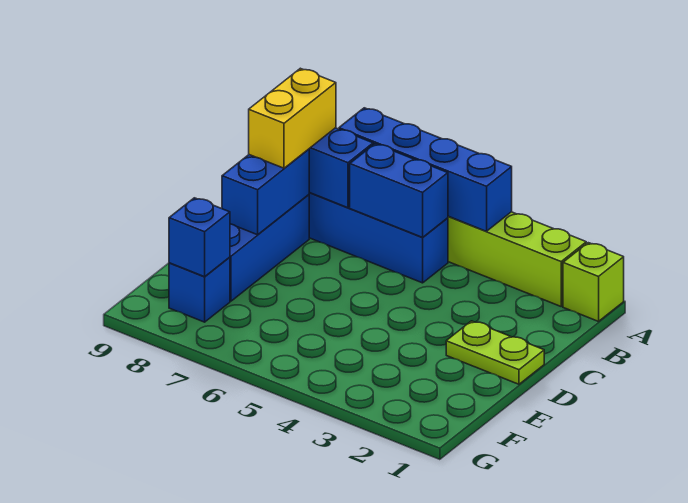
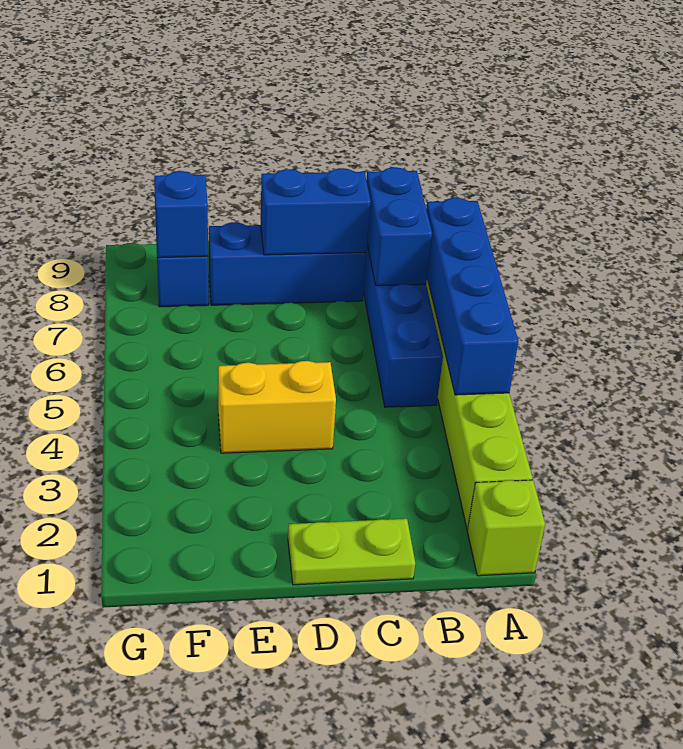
blue 1x2 brick [350,144,448,237] -> none
yellow 1x2 brick [249,68,336,168] -> yellow 1x2 brick moved to [218,361,336,453]
lime 1x2 plate [446,321,544,384] -> lime 1x2 plate turned to [288,519,415,585]

